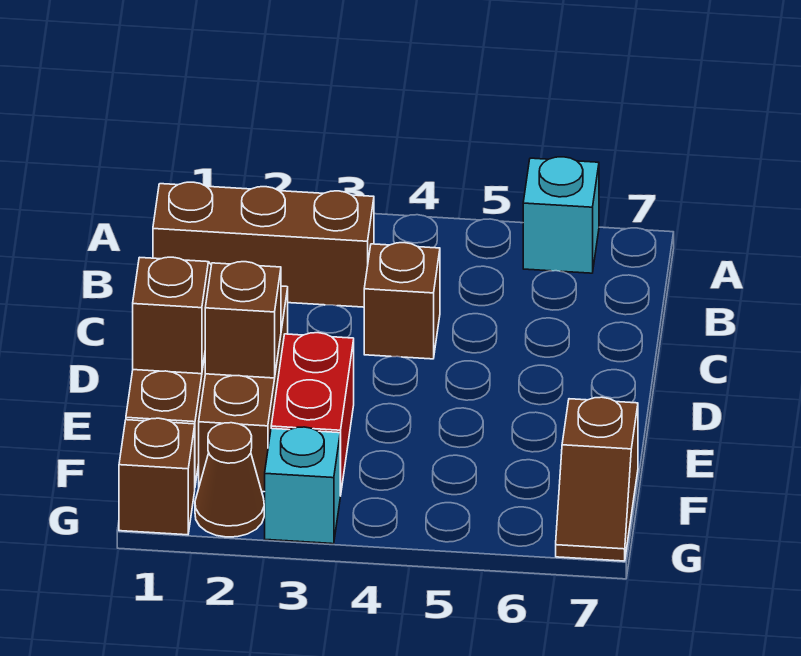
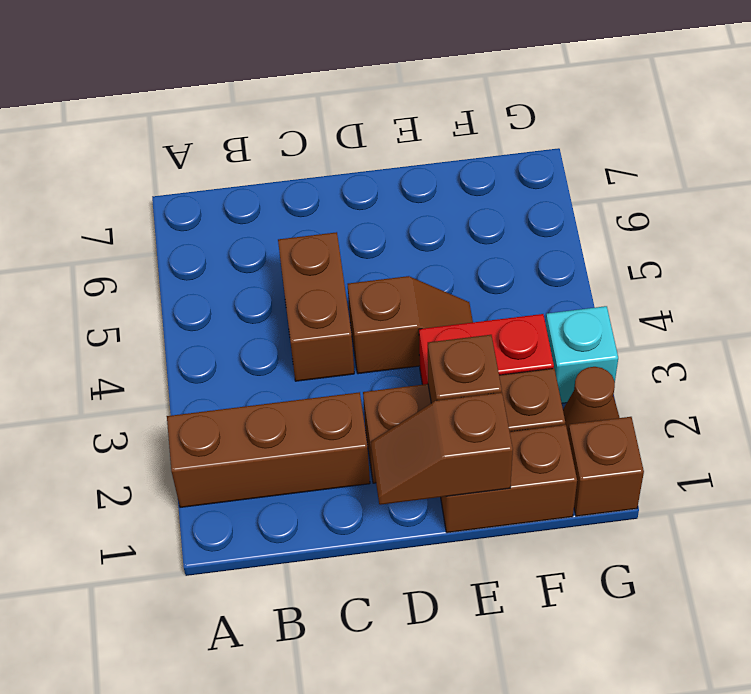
cyan 1x1 brick [523,157,599,273] -> none
brown 1x3 brick [153,182,374,307] -> brown 1x3 brick turned to [167,392,370,507]
brown 1x1 brick [364,243,440,359] -> brown 1x2 brick [278,232,354,381]
brown 1x2 slope [556,397,638,561] -> brown 1x2 slope moved to [348,276,473,374]

